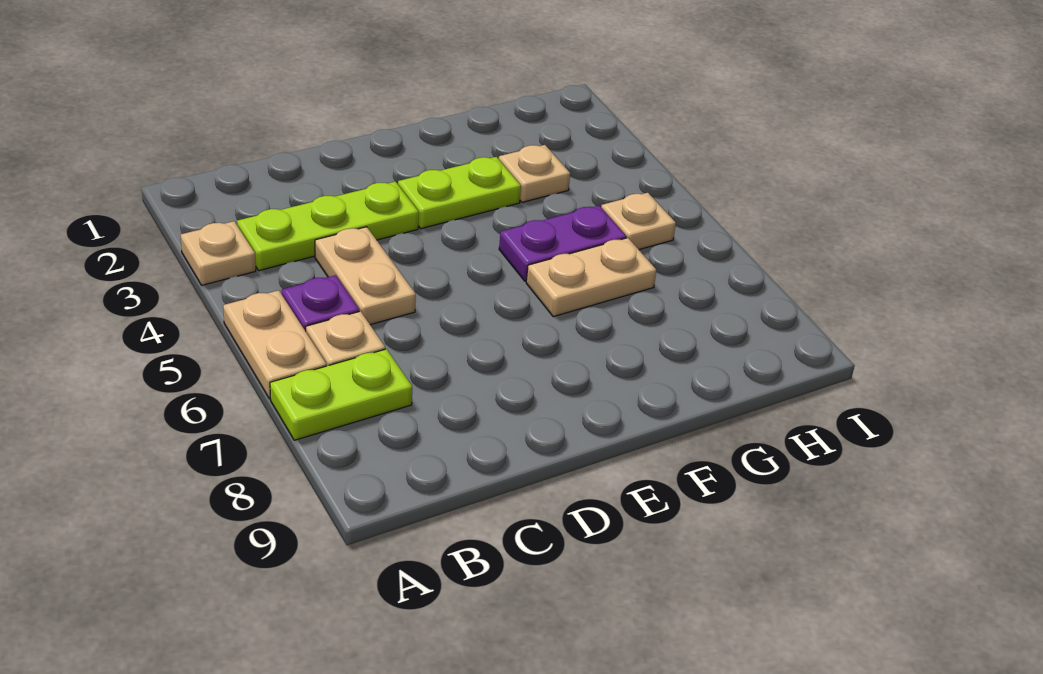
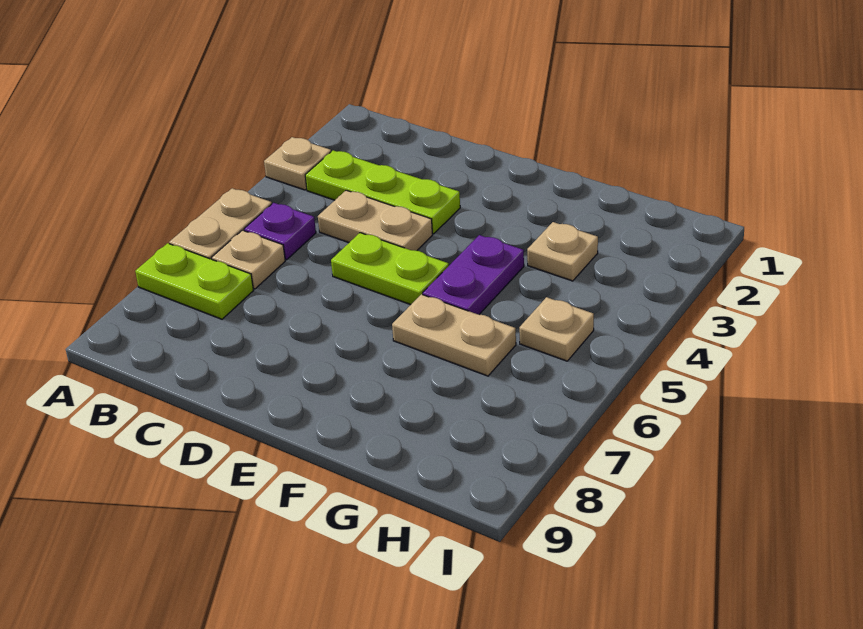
tan 1x2 plate [315,227,416,325] -> tan 1x2 plate turned to [318,190,433,251]
lime 1x2 plate [398,157,521,229] -> lime 1x2 plate moved to [331,233,449,305]
purple 1x2 plate [499,206,627,281] -> purple 1x2 plate turned to [423,235,524,314]

